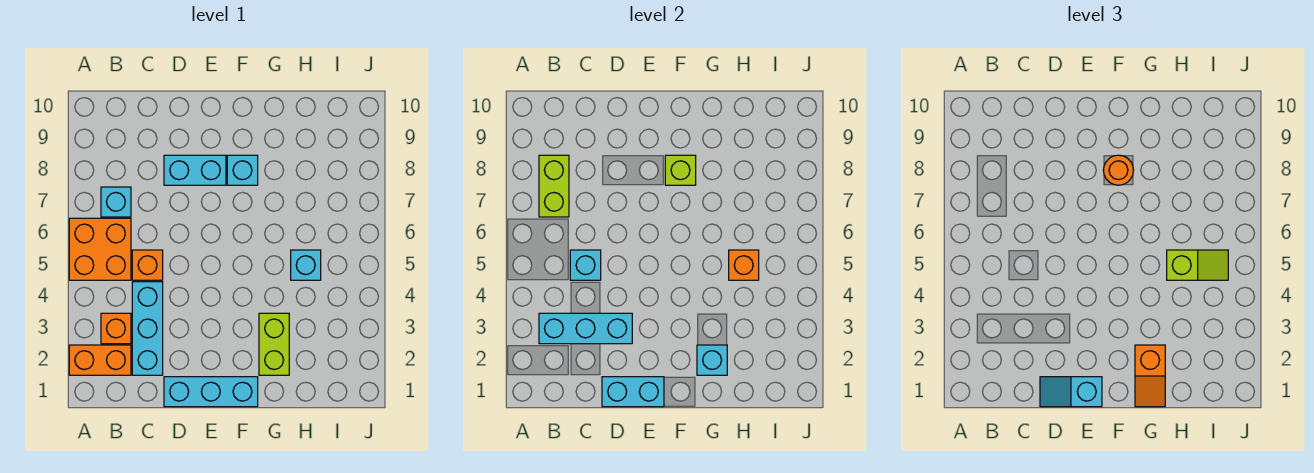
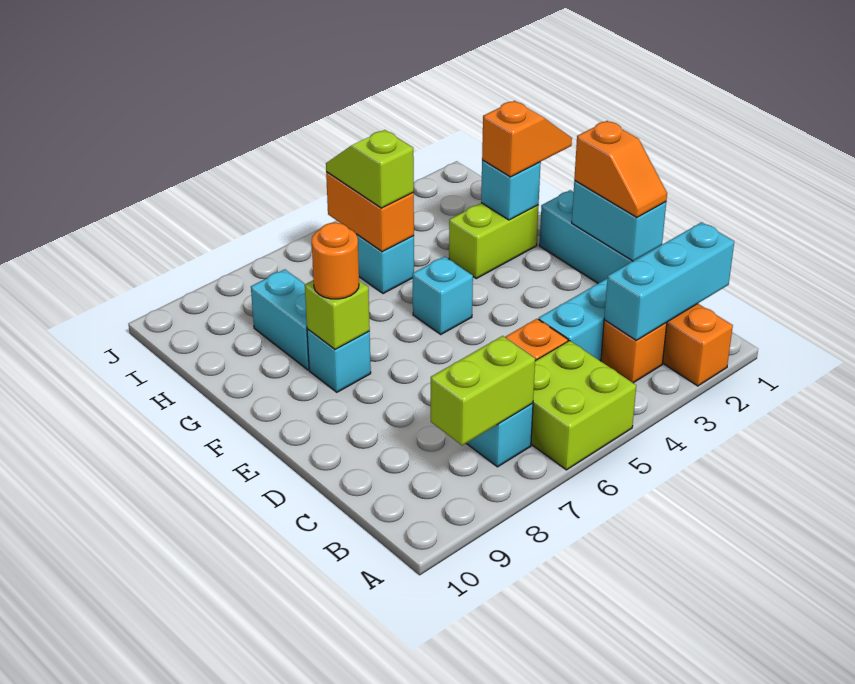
orange 2x2 brick [69,218,131,280] -> lime 2x2 brick [531,341,636,470]
cyan 1x3 brick [539,313,632,344] -> cyan 1x3 brick turned to [604,222,734,341]
cyan 1x1 brick [570,250,601,280] -> cyan 1x1 brick moved to [413,257,473,334]
cyan 1x2 slope [1040,377,1102,407] -> orange 1x2 slope [574,121,667,217]
cyan 1x2 brick [164,155,226,185] -> cyan 1x2 brick moved to [251,269,309,370]
orange 1x1 brick [729,250,759,280] -> orange 1x2 brick [326,172,414,252]

